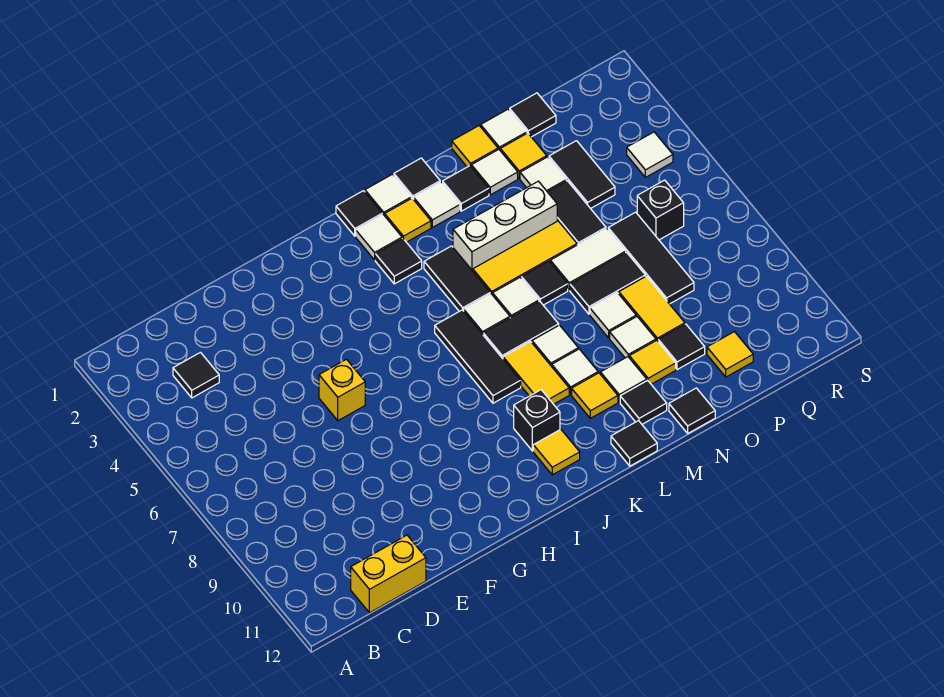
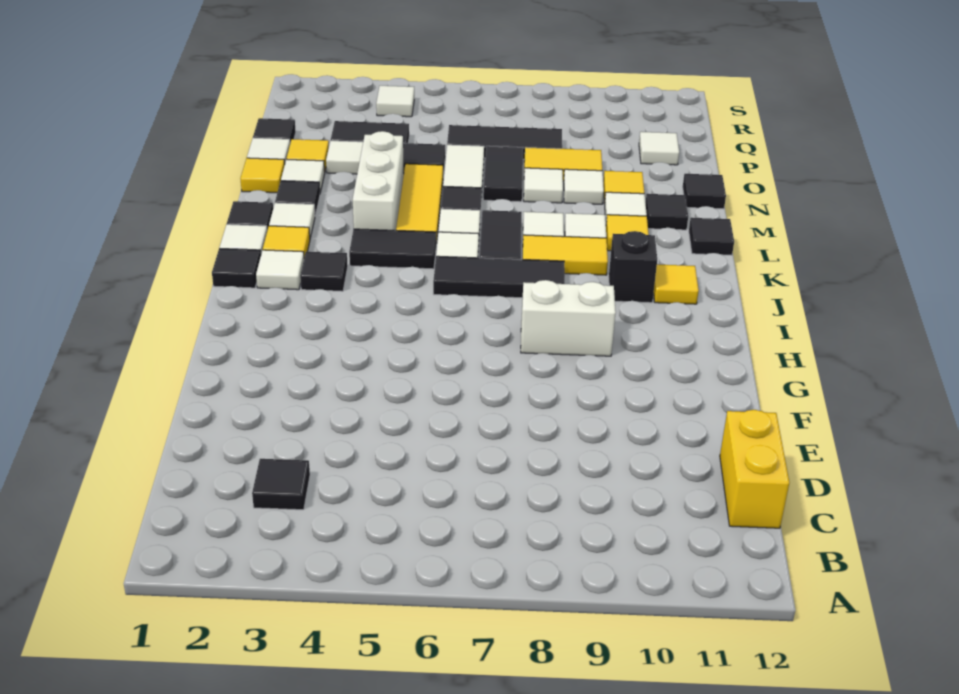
yellow 1x1 brick [319,359,365,421] -> none
none -> white 1x2 brick [521,280,616,356]
black 1x1 tile [658,324,705,370] -> none
yellow 1x1 tile [707,332,753,377] -> white 1x1 tile [639,132,679,165]
black 1x1 brick [637,180,684,240] -> none

